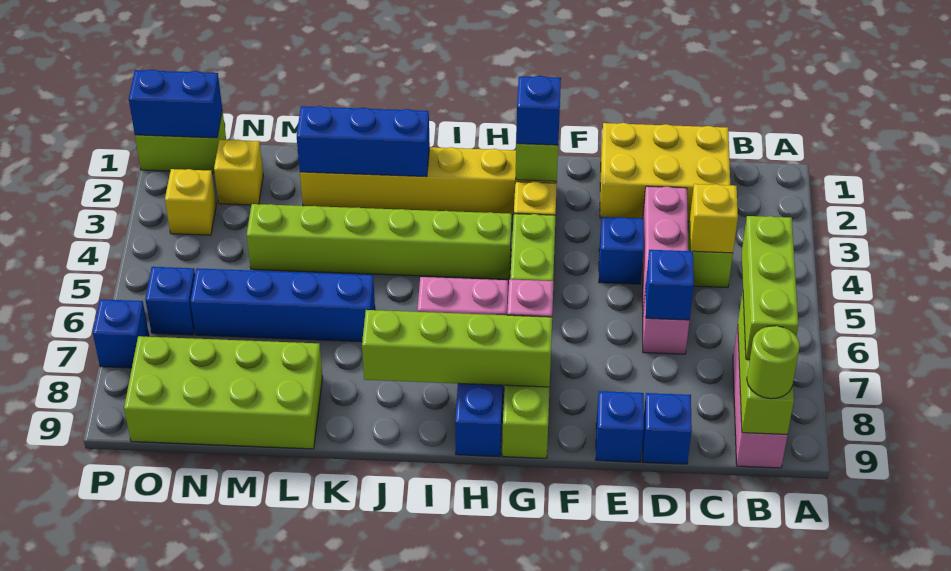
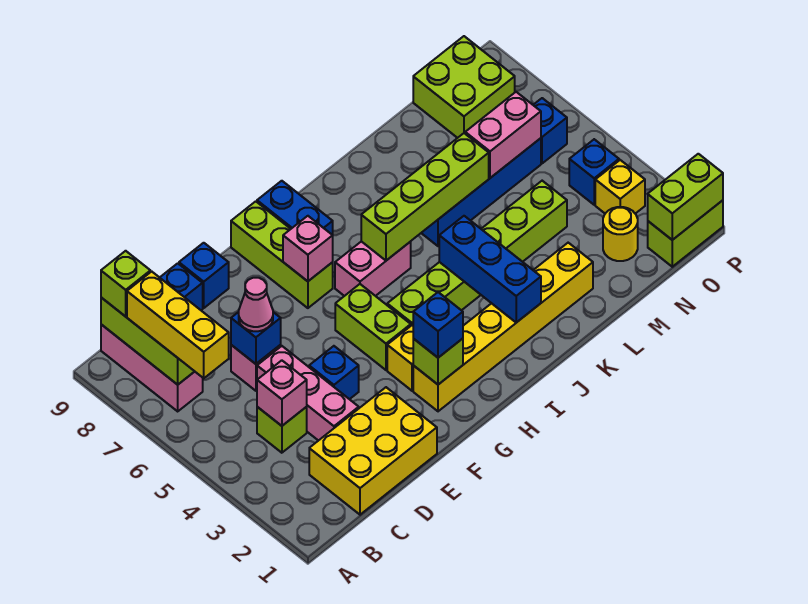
lime 1x3 brick [742,216,798,360] -> yellow 1x3 brick [127,272,229,378]
lime 1x1 round brick [747,326,800,399] -> lime 1x1 brick [101,251,150,317]
yellow 1x1 brick [690,184,738,253] -> pink 1x1 brick [257,360,307,426]
none -> pink 1x1 cone [239,278,273,331]
lime 1x4 brick [362,310,552,387] -> lime 1x4 brick moved to [361,133,489,261]
blue 1x3 brick [297,106,430,177] -> blue 1x3 brick turned to [439,216,541,323]
lime 2x4 brick [124,336,323,449] -> lime 2x2 brick [413,36,515,138]
none -> pink 1x2 brick [465,92,541,178]
yellow 1x1 brick [214,140,263,205] -> yellow 1x1 round brick [603,207,638,261]
blue 1x2 brick [129,70,222,138] -> lime 1x2 brick [648,154,723,240]
blue 1x1 brick [93,299,149,368] -> blue 1x1 brick moved to [569,139,619,205]

